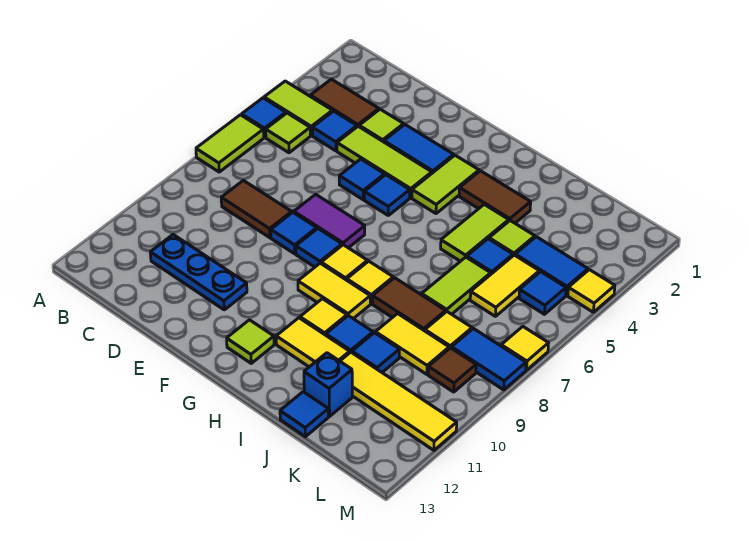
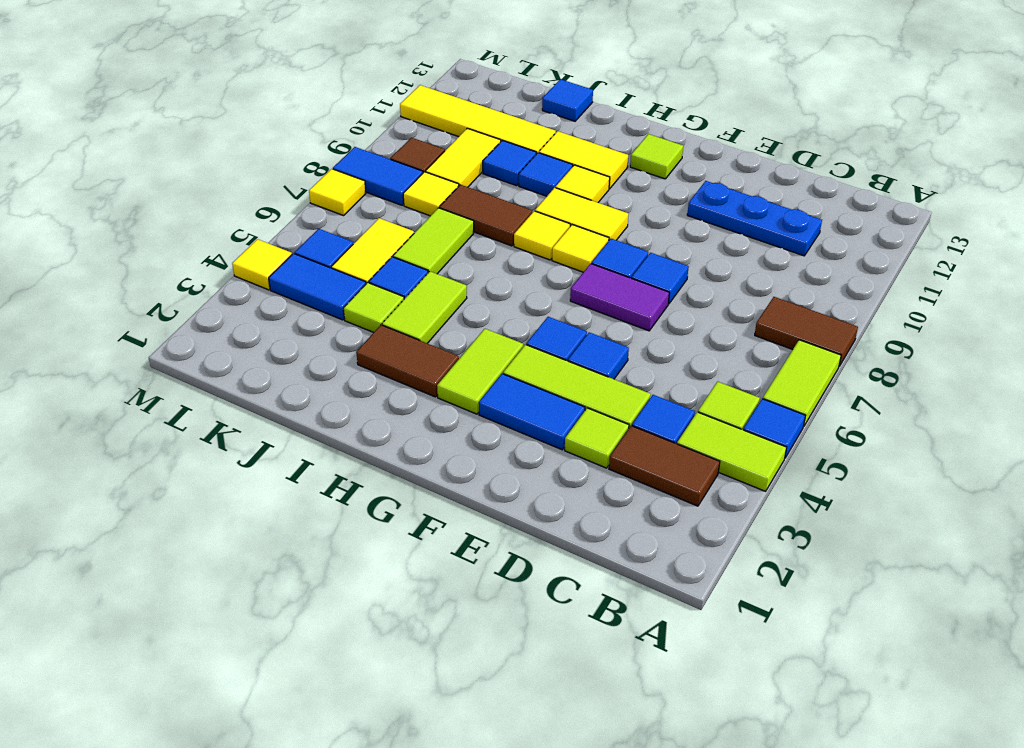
brown 1x2 tile [221,180,292,238] -> brown 1x2 tile moved to [755,297,858,366]
yellow 1x2 tile [375,314,449,374] -> yellow 1x2 tile turned to [426,128,501,187]
blue 1x1 brick [304,353,352,416] -> none

